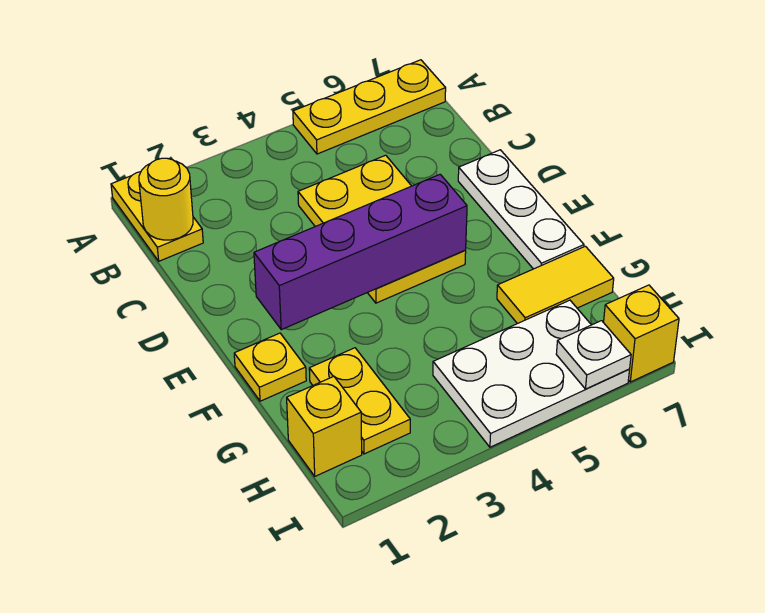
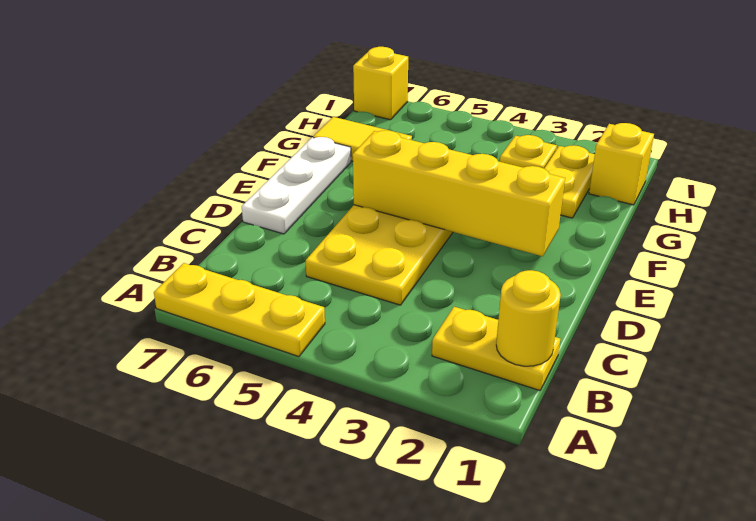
yellow 1x2 plate [111,172,203,261] -> yellow 1x2 plate turned to [432,307,560,390]
purple 1x4 brick [254,174,467,330] -> yellow 1x4 brick [353,130,565,256]
yellow 1x1 plate [234,333,306,401] -> yellow 1x1 plate moved to [500,135,557,168]
white 2x3 plate [433,300,630,447] -> none
white 1x1 plate [556,321,631,389] -> none

